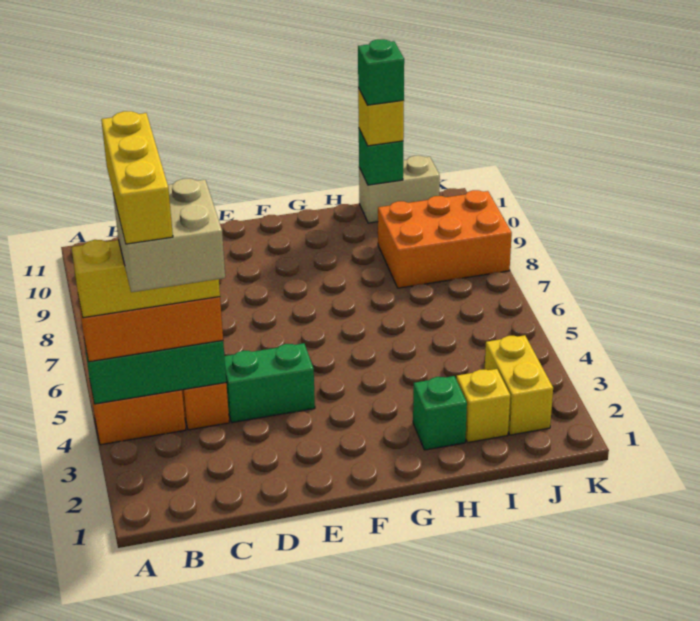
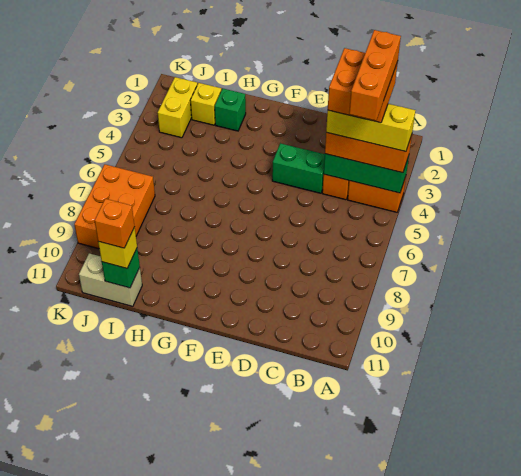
tan 2x2 brick [113,179,225,292] -> orange 2x2 brick [328,48,398,123]
yellow 1x3 brick [101,111,173,244] -> orange 1x3 brick [349,30,401,121]
orange 2x3 brick [378,190,512,288] -> orange 2x3 brick turned to [74,164,155,249]
green 1x1 brick [358,39,404,105] -> orange 1x1 brick [95,199,135,248]

